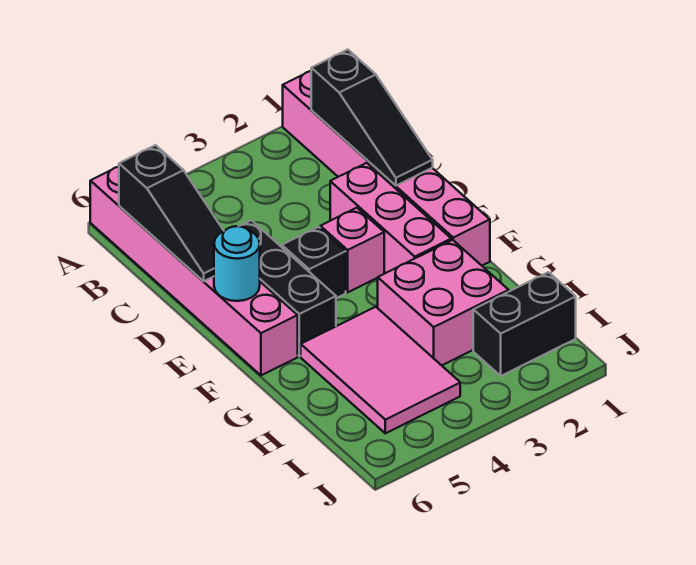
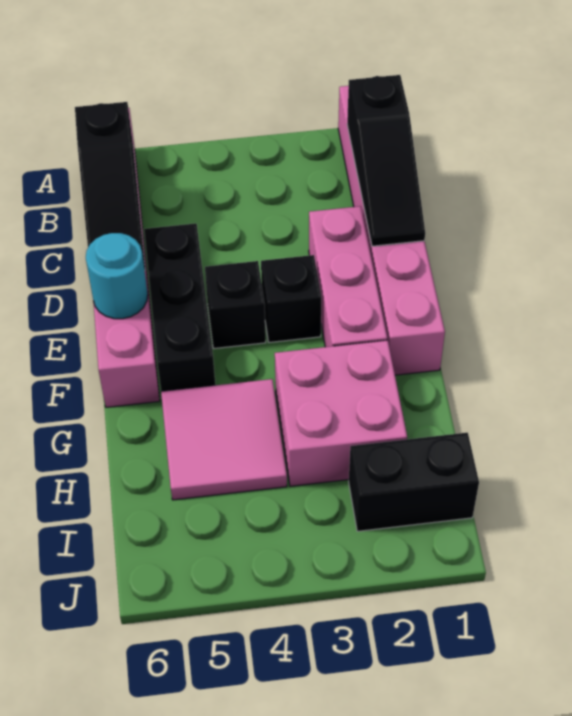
pink 1x1 brick [320,208,384,292] -> black 1x1 brick [261,255,321,342]
pink 2x3 tile [301,307,460,433] -> pink 2x2 tile [161,379,287,500]

